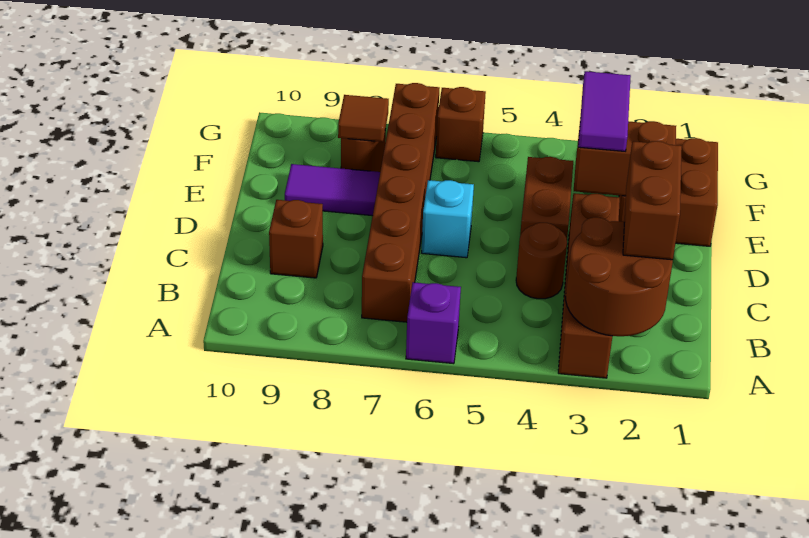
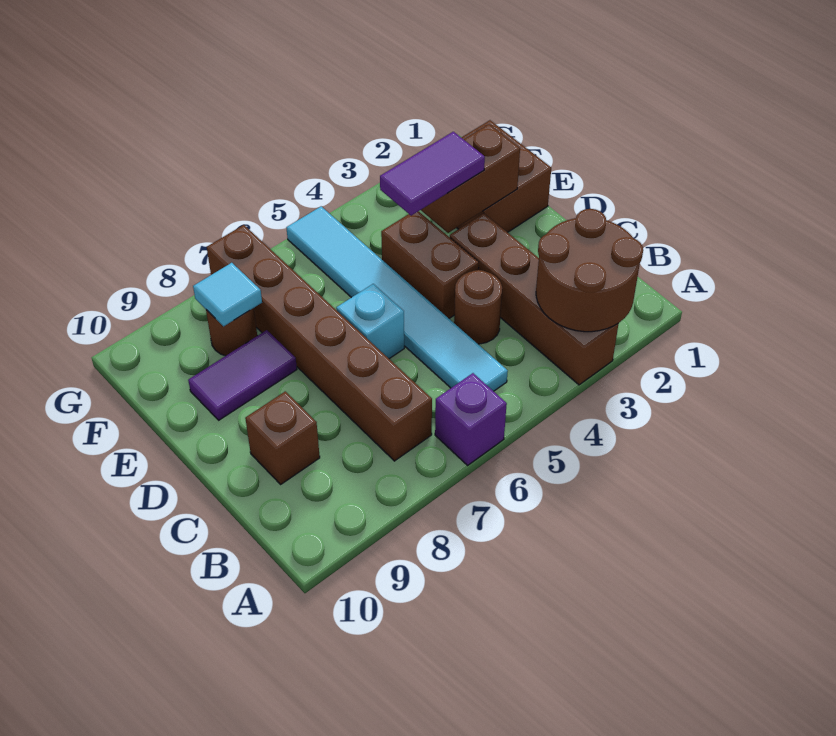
brown 1x2 brick [623,141,682,260] -> none
none -> cyan 1x6 tile [286,206,508,391]
purple 1x2 tile [578,71,631,151] -> purple 1x2 tile turned to [380,132,485,216]
brown 1x1 tile [338,95,389,142] -> cyan 1x1 tile [193,263,262,326]
brown 1x1 brick [436,87,486,162] -> none

